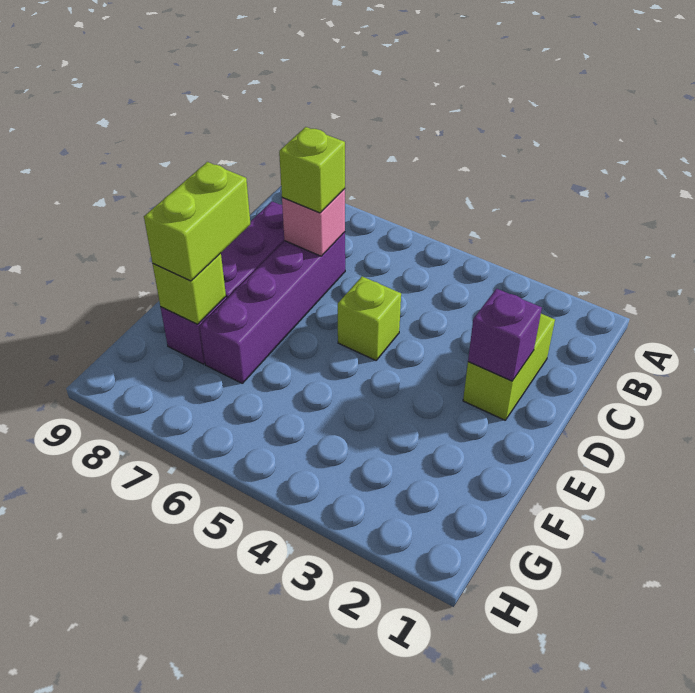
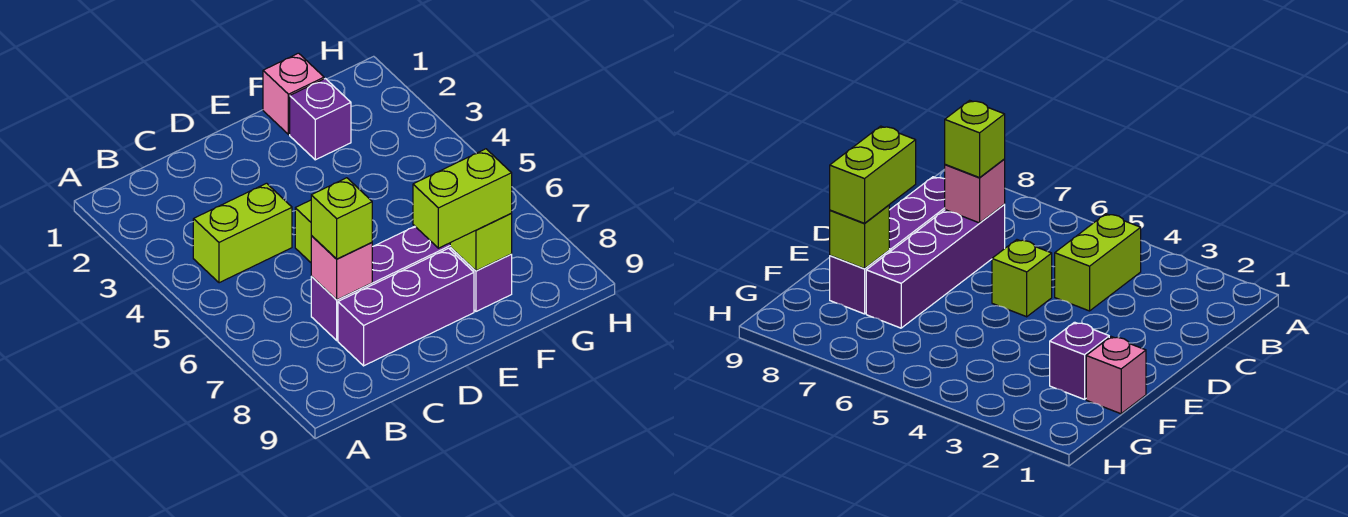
lime 1x2 brick [463,314,555,420] -> lime 1x2 brick moved to [193,183,292,283]
purple 1x1 brick [468,289,542,381] -> purple 1x1 brick moved to [290,79,351,160]
none -> pink 1x1 brick [263,53,324,135]

